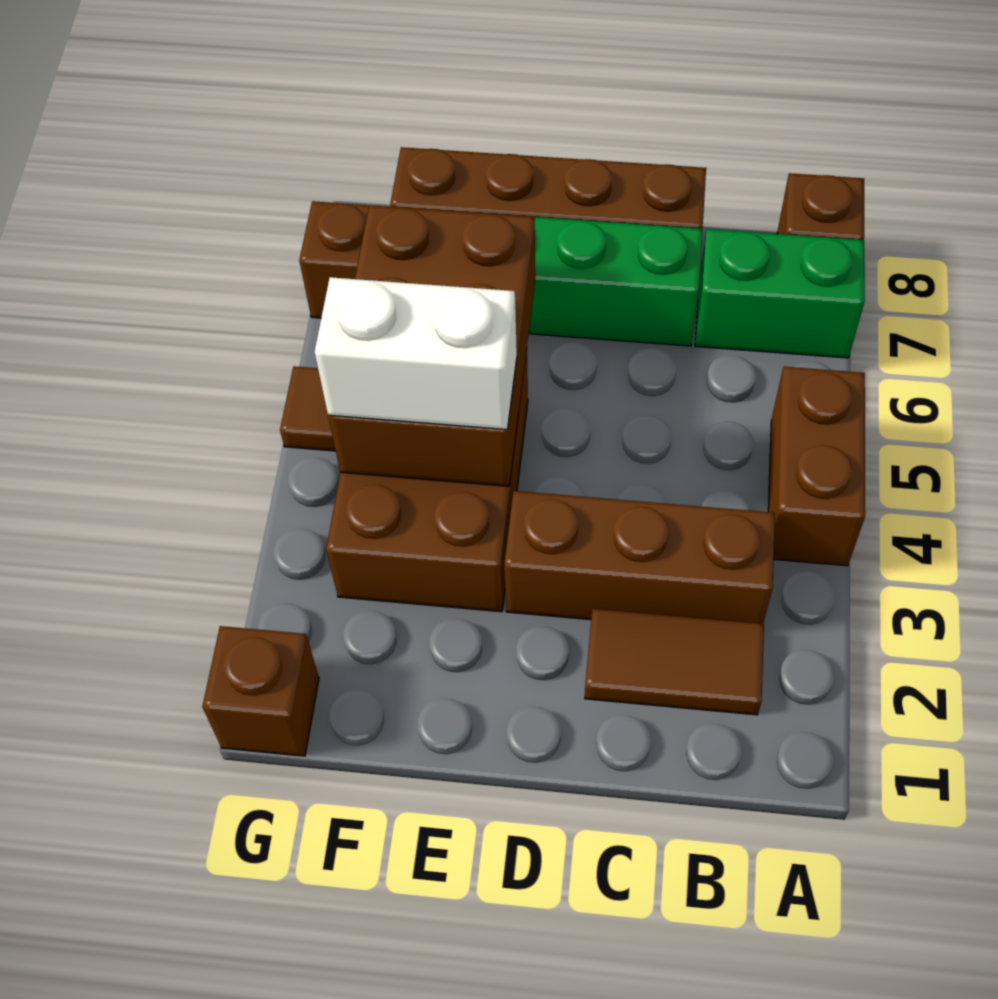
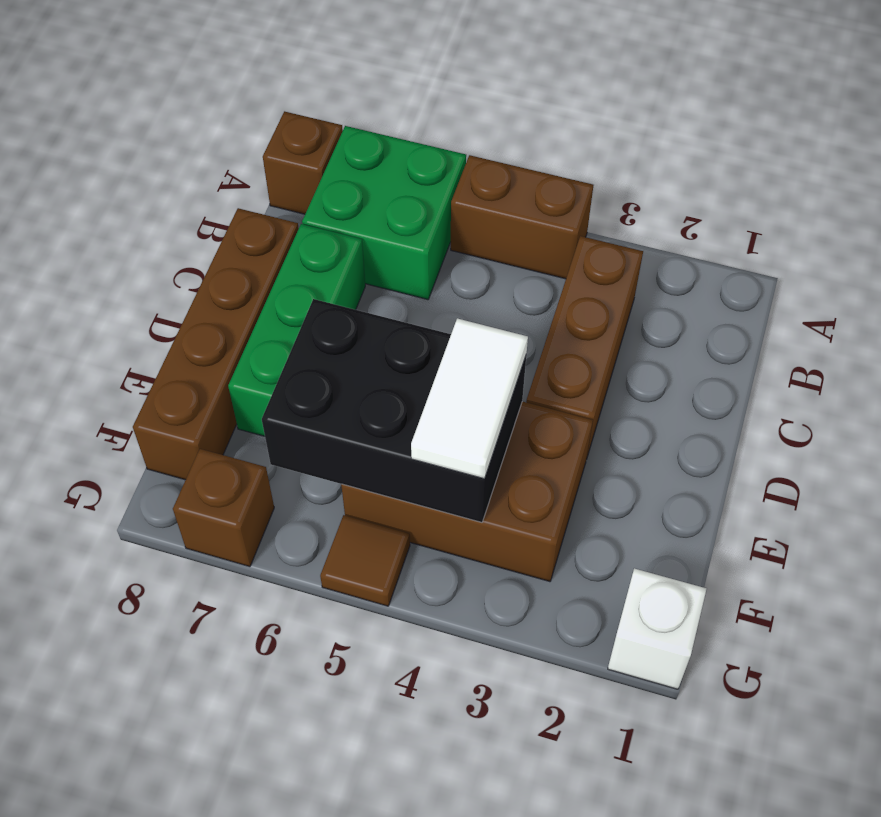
green 1x2 brick [695,229,865,358] -> green 2x2 brick [302,126,466,300]
brown 1x2 tile [585,609,764,715] -> none
brown 2x3 brick [328,205,535,486] -> black 2x3 brick [262,299,526,522]
white 1x2 brick [315,277,517,430] -> white 1x2 tile [411,318,528,479]
brown 1x1 brick [202,626,319,756] -> white 1x1 brick [608,568,706,689]

